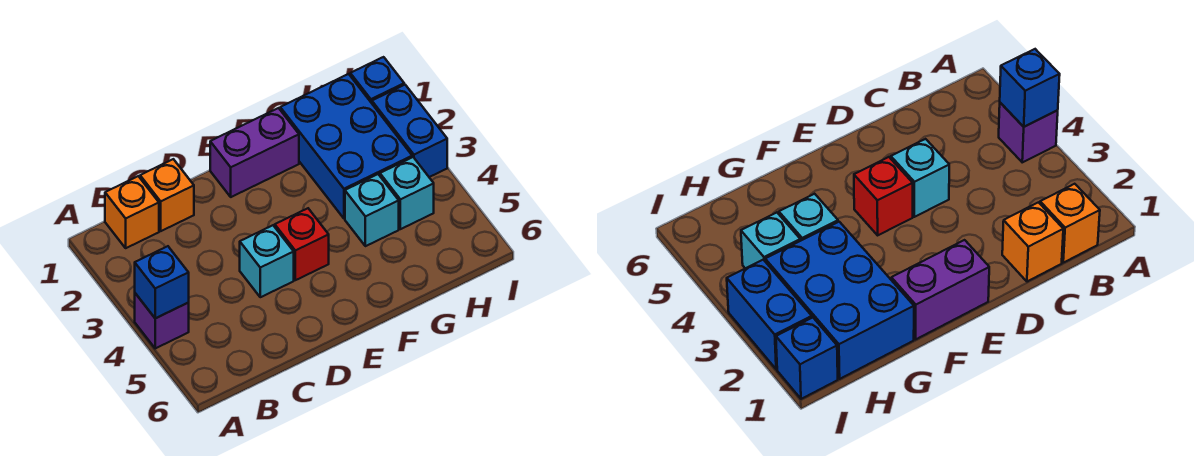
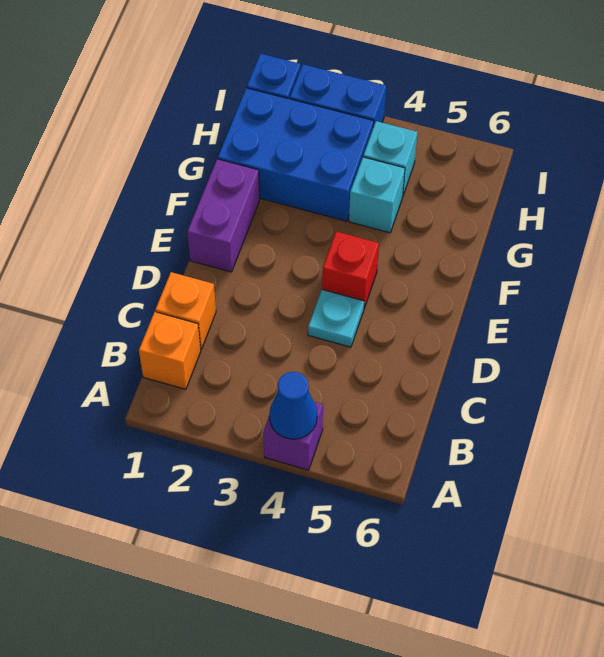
blue 1x1 brick [135,246,189,318] -> blue 1x1 cone [269,372,317,439]
cyan 1x1 brick [240,225,294,297] -> cyan 1x1 plate [308,290,364,347]

